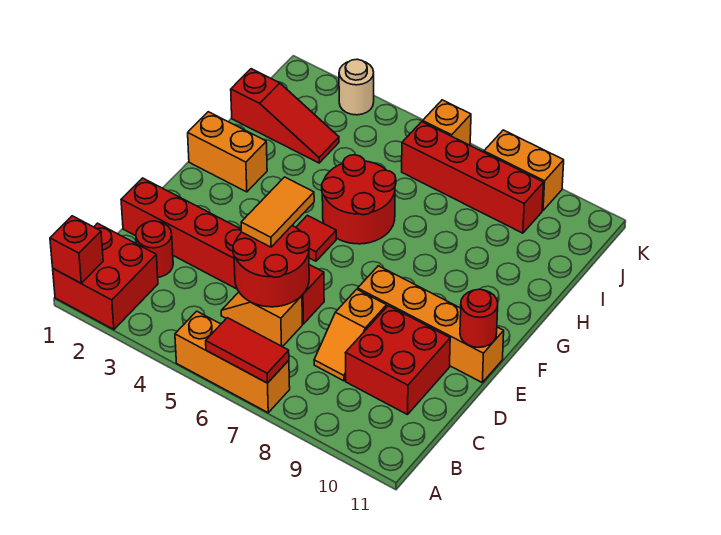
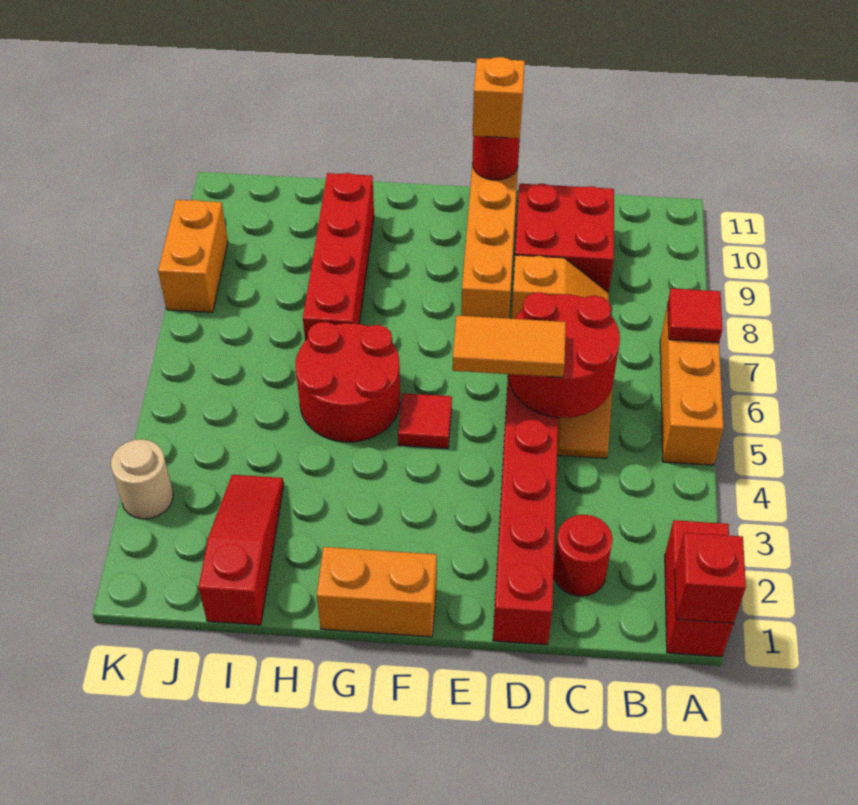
red 2x2 brick [53,223,158,330] -> red 1x2 brick [665,520,733,657]
red 1x2 tile [206,318,289,383] -> red 1x1 tile [668,288,723,343]
orange 1x2 brick [188,112,267,192] -> orange 1x2 brick turned to [317,547,437,637]
red 1x4 brick [402,122,544,233] -> red 1x4 brick moved to [303,173,374,341]
orange 1x1 brick [423,100,471,145] -> orange 1x1 brick moved to [472,57,525,138]

